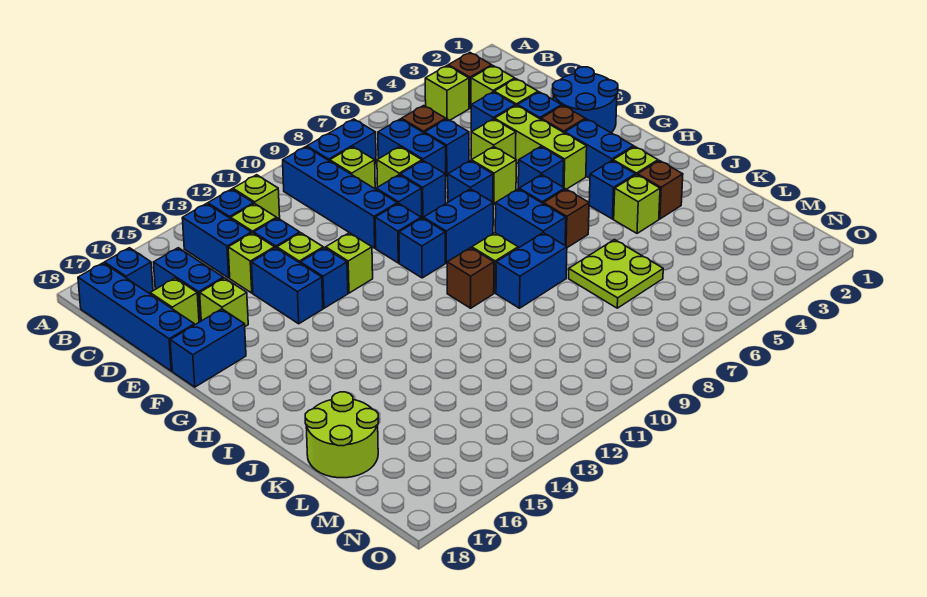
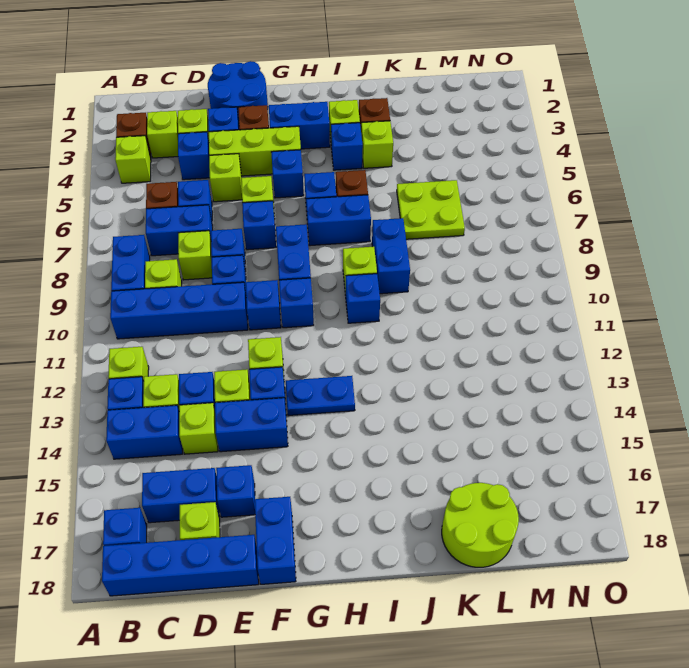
lime 1x1 brick [200,278,248,326] -> blue 1x1 brick [216,465,255,517]
none -> blue 1x2 plate [286,376,355,415]
brown 1x1 brick [447,248,494,308] -> blue 1x1 brick [346,274,380,323]

